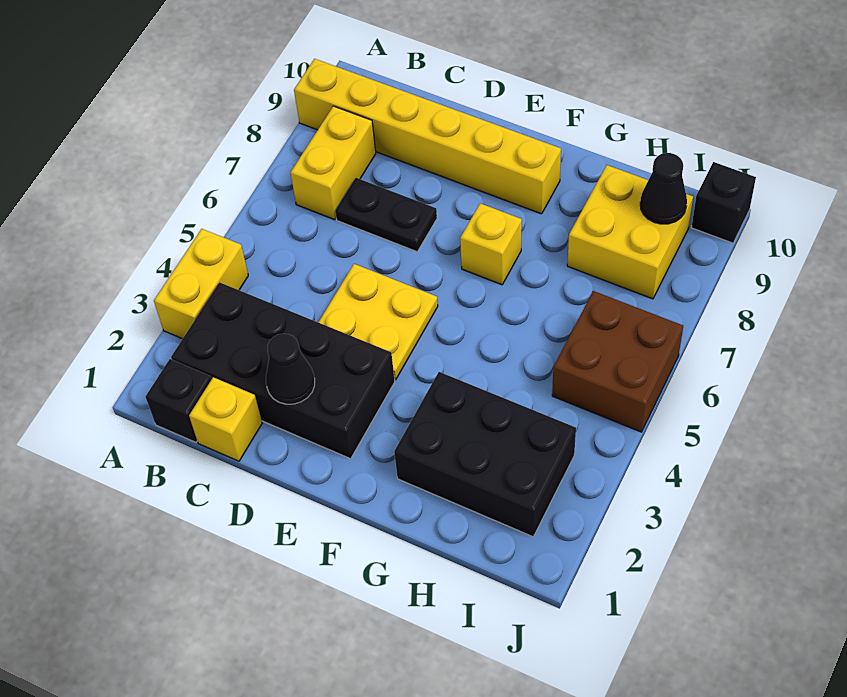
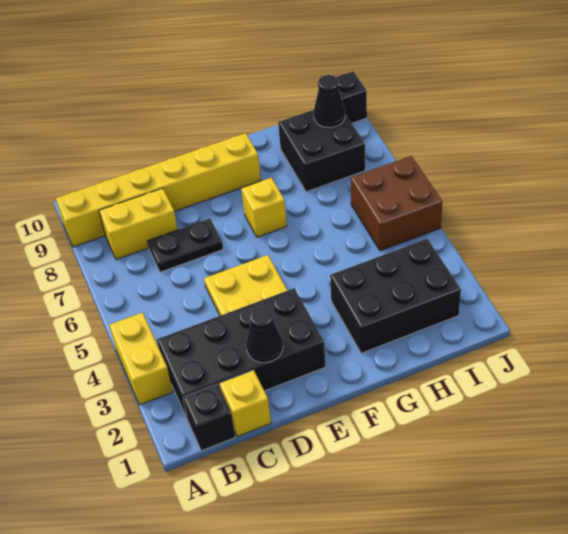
yellow 1x2 brick [290,106,376,220] -> yellow 1x2 brick turned to [99,188,178,259]
yellow 2x2 brick [567,165,693,299] -> black 2x2 brick [278,110,365,192]

